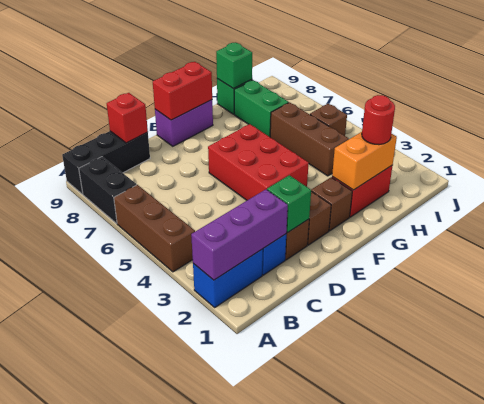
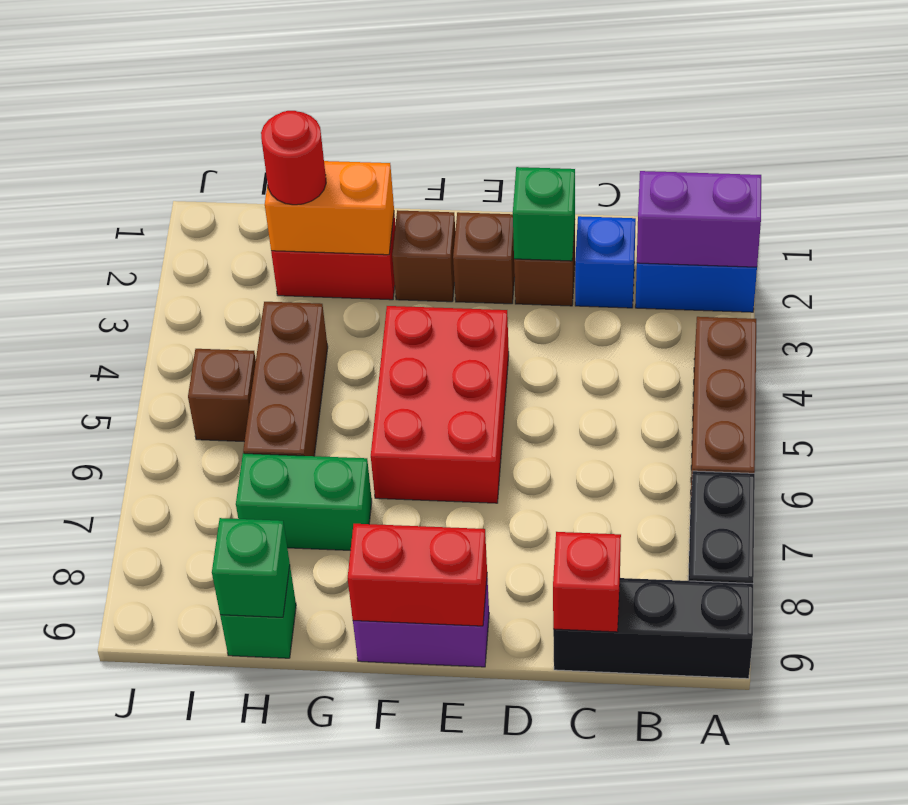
purple 1x3 brick [191,189,288,280] -> purple 1x2 brick [637,171,761,267]
green 1x2 brick [234,80,289,137] -> green 1x2 brick turned to [236,453,372,550]

